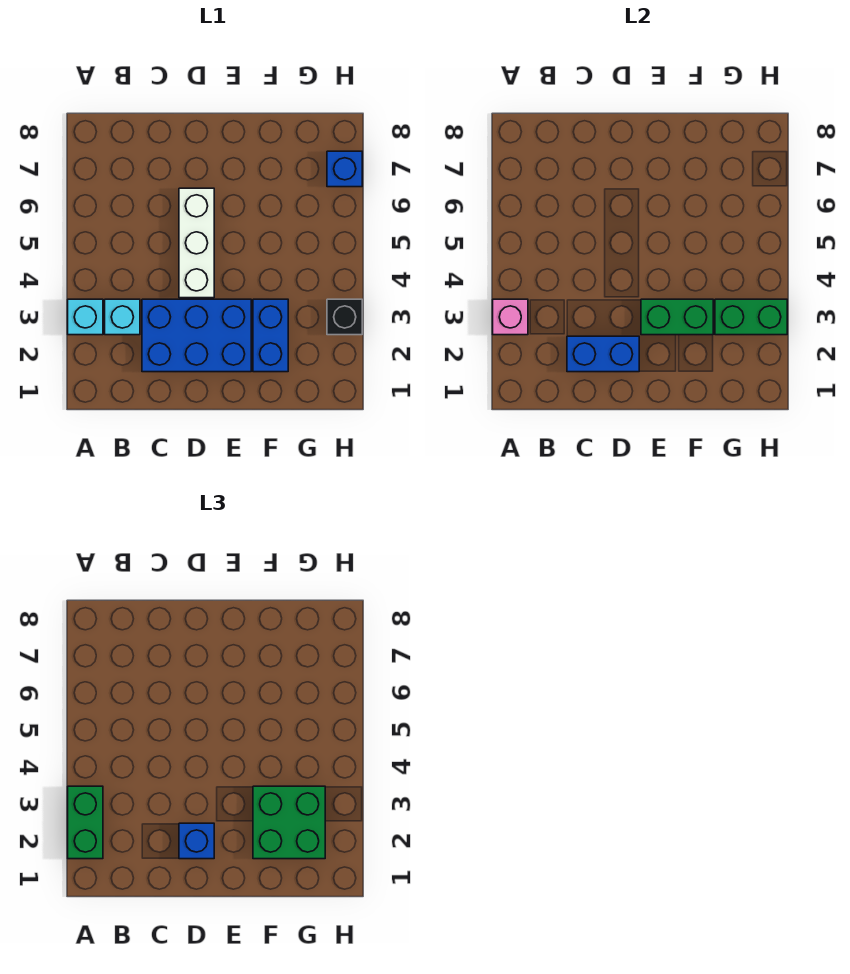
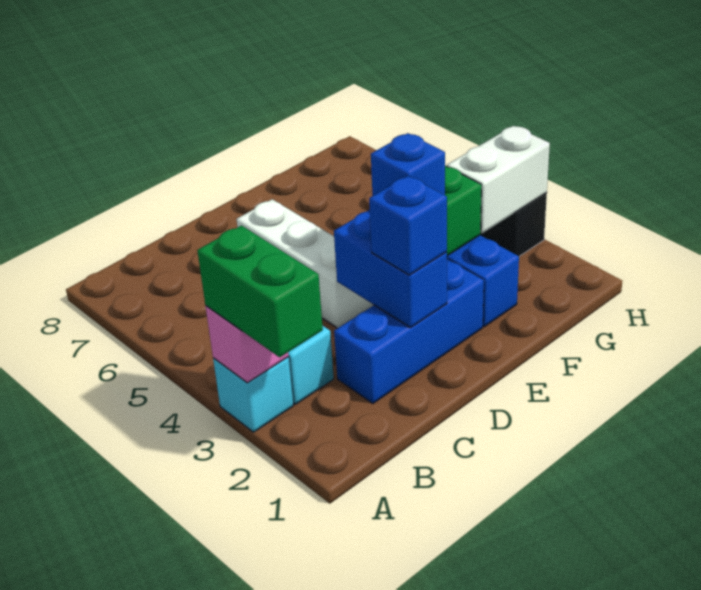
blue 2x3 brick [142,299,251,372] -> blue 1x3 brick [334,259,484,404]
blue 1x2 brick [567,336,639,372] -> blue 1x2 brick turned to [334,210,447,328]
green 2x2 brick [253,786,325,859] -> none
green 1x2 brick [715,299,787,335] -> white 1x2 brick [447,126,550,233]
blue 1x1 brick [327,151,362,187] -> blue 1x1 brick moved to [371,133,445,196]

